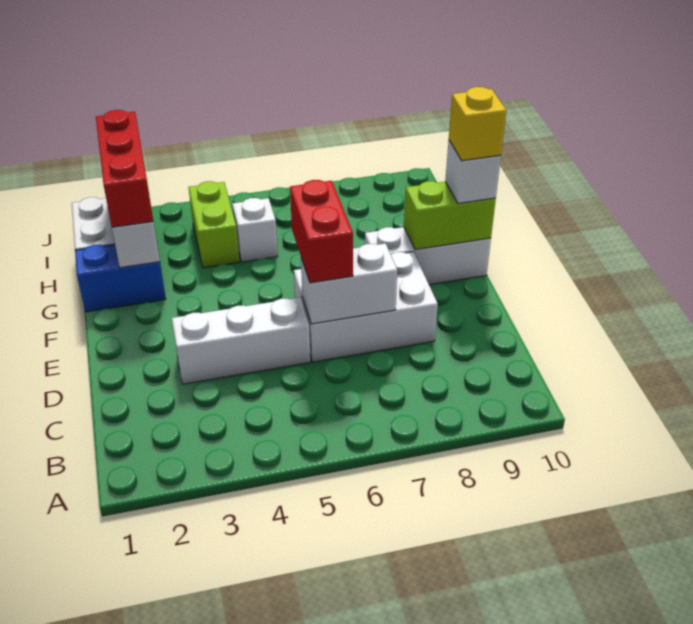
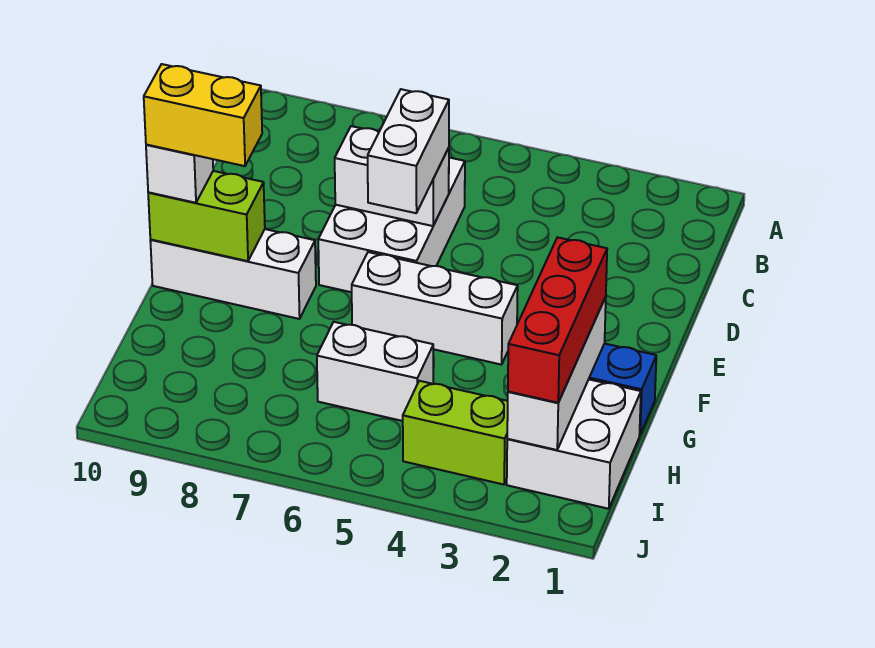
white 1x3 brick [172,298,310,384] -> white 1x3 brick moved to [352,252,518,365]
white 2x3 brick [294,252,438,362] -> white 2x3 brick turned to [318,158,465,292]
red 1x2 brick [290,180,353,283] -> white 1x2 brick [368,89,449,213]
yellow 1x1 brick [449,87,506,161] -> yellow 1x2 brick [144,64,262,166]
lime 1x2 brick [188,181,239,268] -> lime 1x2 brick turned to [403,381,508,485]
white 1x1 brick [232,198,278,262] -> white 1x2 brick [317,322,433,421]

